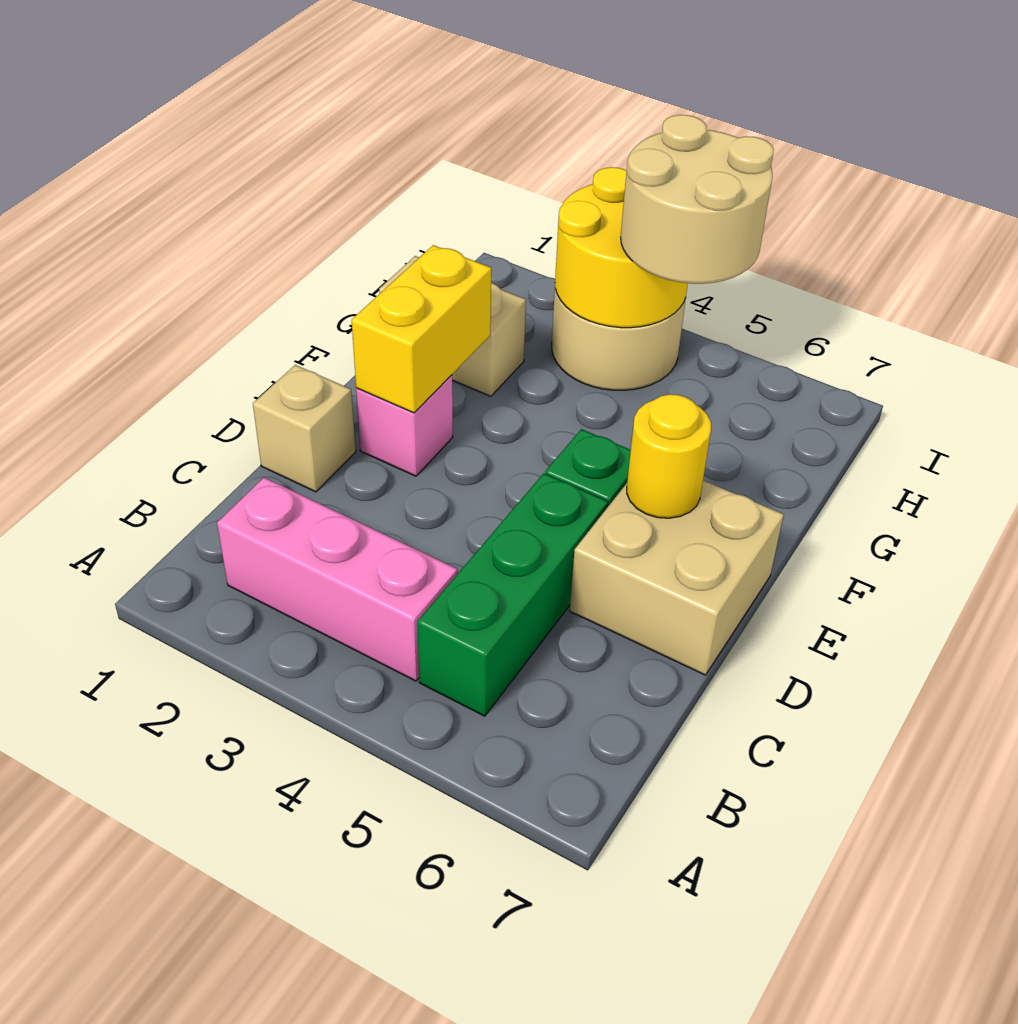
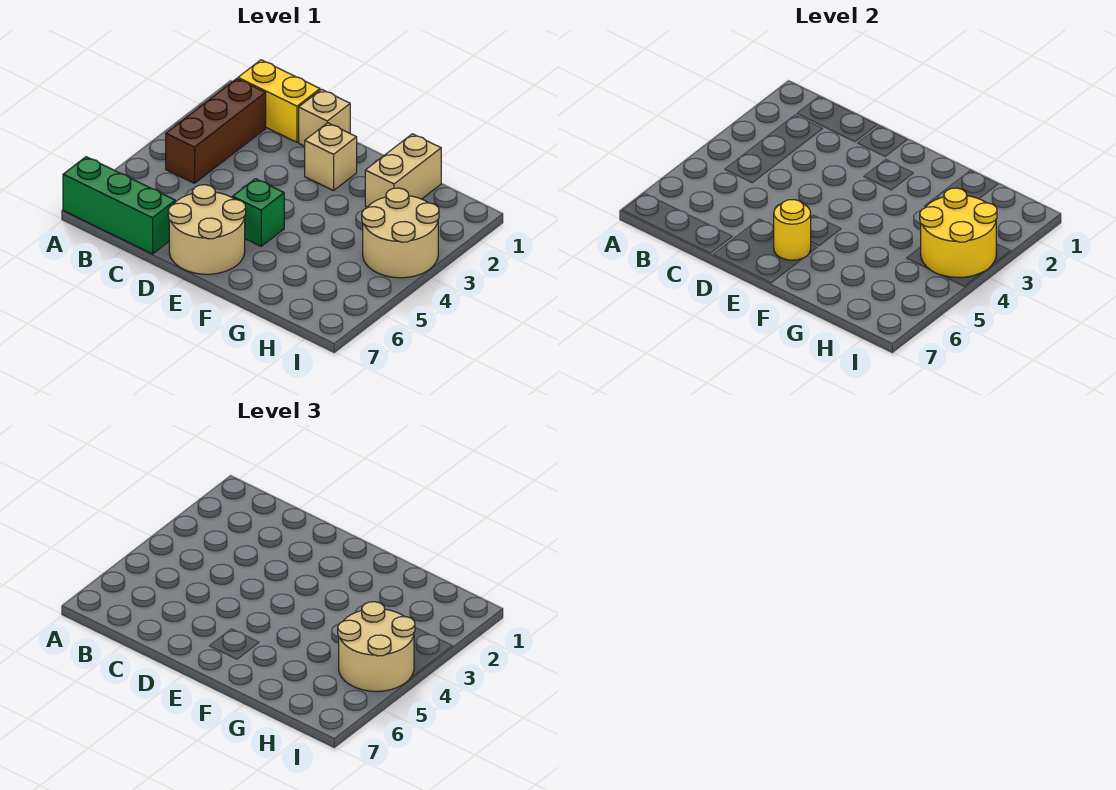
pink 1x3 brick [217,478,457,681] -> brown 1x3 brick [166,79,266,183]
green 1x3 brick [417,473,608,716] -> green 1x3 brick moved to [63,157,175,254]
tan 2x2 brick [570,480,784,675] -> tan 2x2 round brick [168,185,246,274]
pink 1x1 brick [356,375,453,476] -> tan 1x1 brick [305,123,357,191]
yellow 1x2 brick [352,245,491,413] -> yellow 1x2 brick moved to [238,60,320,142]

